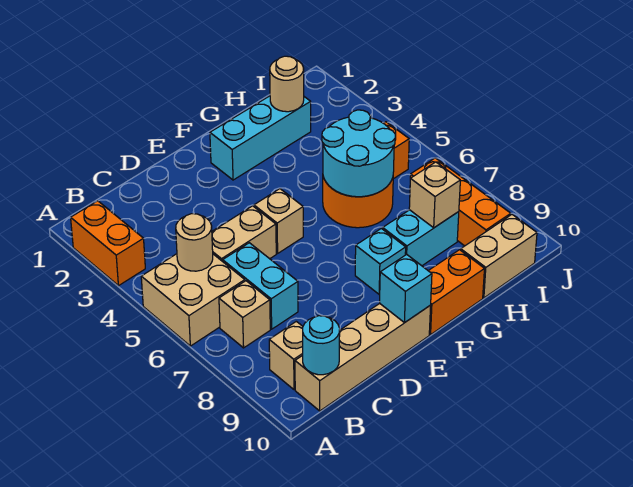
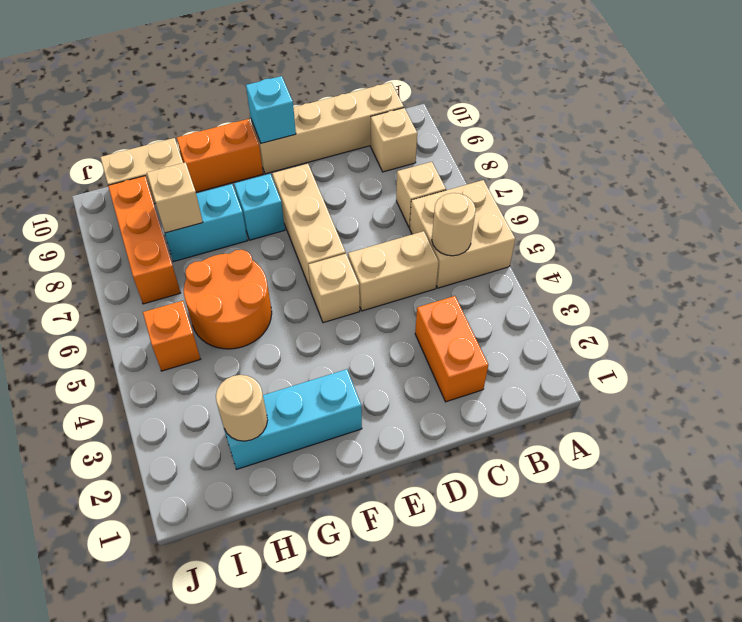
orange 1x2 brick [71,201,145,286] -> orange 1x2 brick moved to [415,296,488,402]
cyan 1x1 round brick [303,316,340,375] -> none
cyan 1x2 brick [223,243,298,329] -> none
none -> tan 1x3 brick [272,164,346,290]
cyan 2x2 round brick [322,110,395,197] -> none

